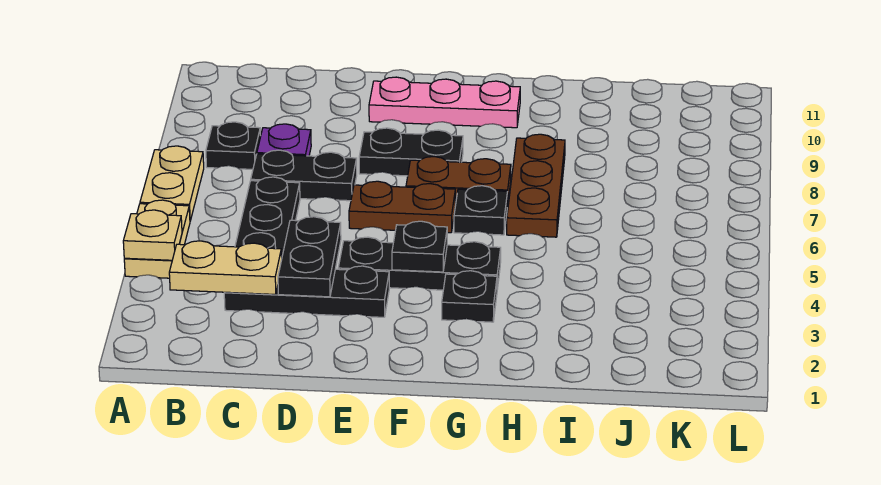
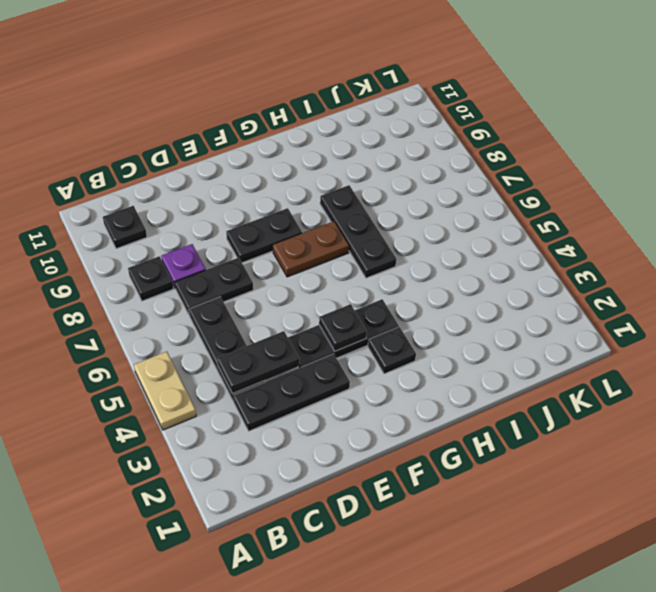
tan 1x1 plate [123,210,182,260] -> none
tan 1x2 plate [140,146,204,221] -> none
tan 1x2 plate [169,241,282,294] -> none
black 1x2 plate [278,217,341,297] -> black 1x2 plate turned to [217,331,300,394]
brown 1x2 plate [349,181,455,233] -> none
pink 1x3 plate [369,77,520,128] -> none
black 1x1 plate [454,186,508,235] -> black 1x1 plate moved to [103,206,147,249]
brown 1x3 plate [507,134,565,237] -> black 1x3 plate [320,185,396,278]

